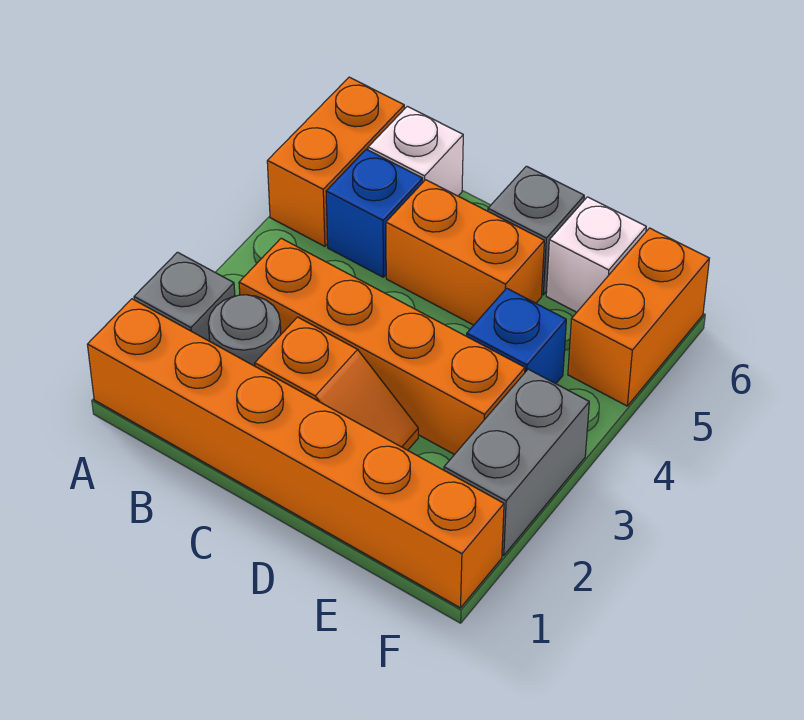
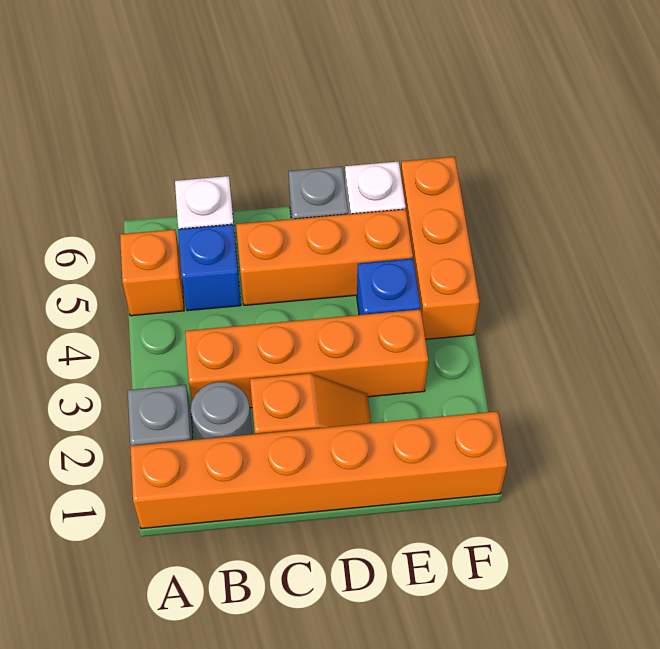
orange 1x2 brick [267,77,404,246] -> orange 1x1 brick [120,229,184,316]
orange 1x2 brick [386,180,544,325] -> orange 1x3 brick [236,209,413,305]
grey 1x2 brick [444,369,589,556] -> none
orange 1x2 brick [568,228,709,406] -> orange 1x3 brick [401,157,480,339]

